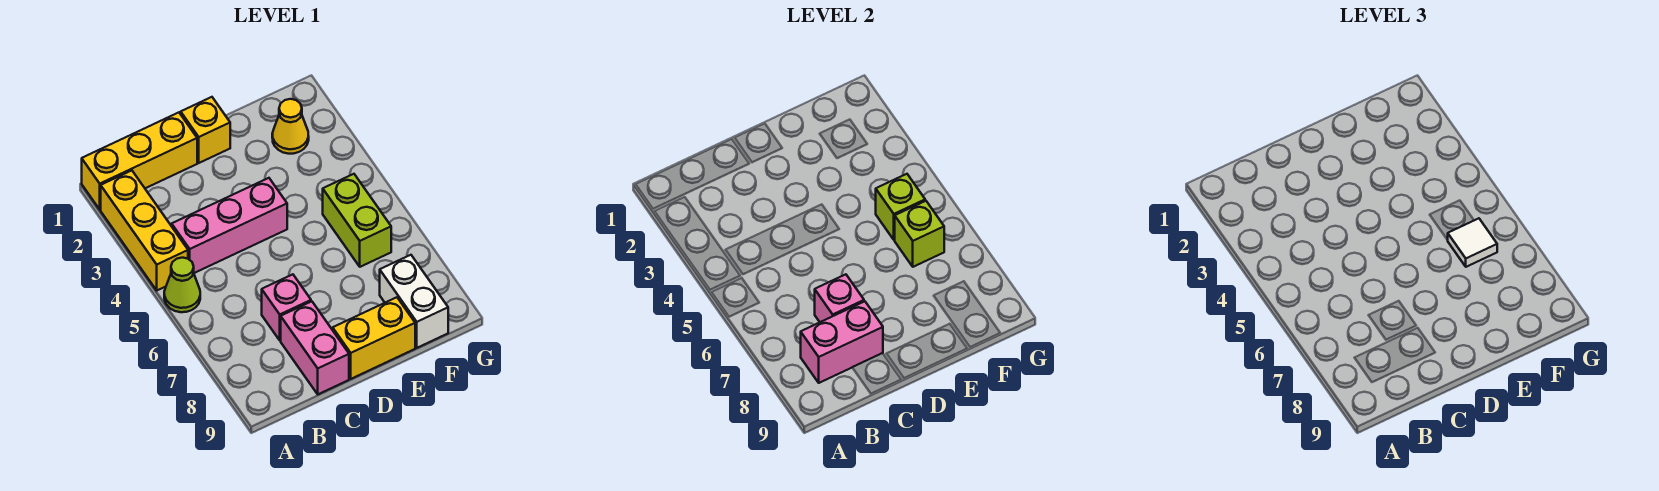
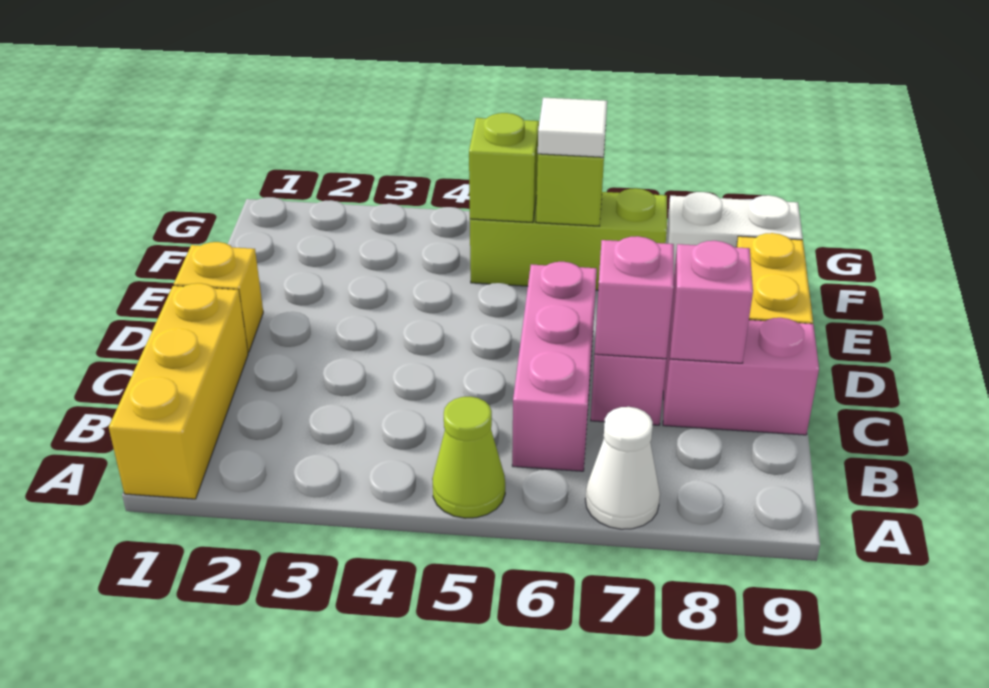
yellow 1x3 brick [101,171,188,290] -> none
none -> white 1x1 cone [585,407,660,529]
pink 1x3 brick [172,178,287,273] -> pink 1x3 brick moved to [512,262,597,471]
pink 1x2 brick [801,301,883,383] -> pink 1x1 brick [670,241,753,363]
yellow 1x1 cone [272,99,309,154] -> none
lime 1x2 brick [323,174,391,267] -> lime 1x3 brick [470,188,667,290]

